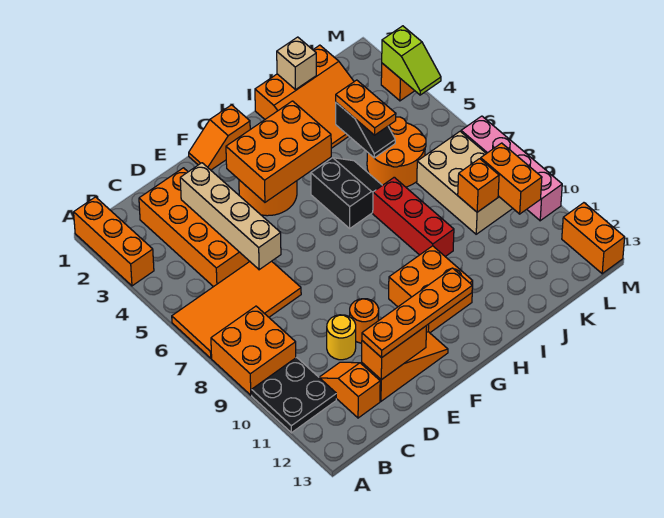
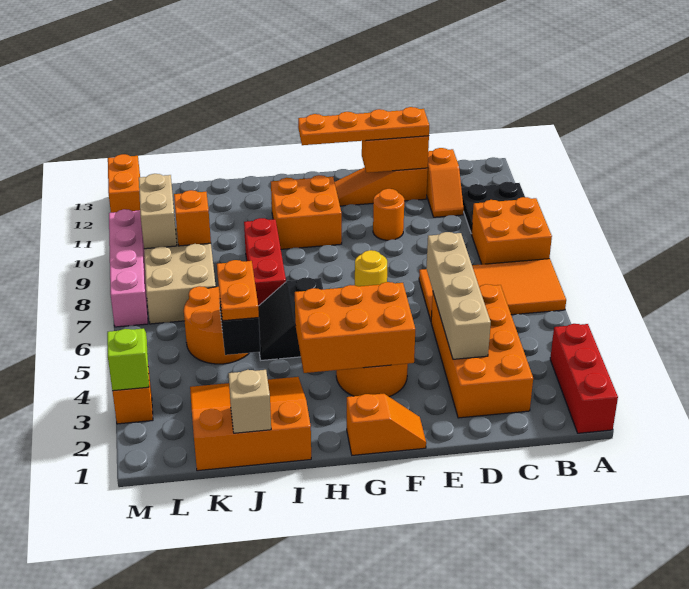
orange 1x3 brick [74,197,154,286] -> red 1x3 brick [550,324,618,433]
yellow 1x1 round brick [327,315,356,360] -> yellow 1x1 round brick moved to [355,250,387,286]
orange 1x2 brick [481,143,542,214] -> tan 1x2 brick [139,174,177,249]

